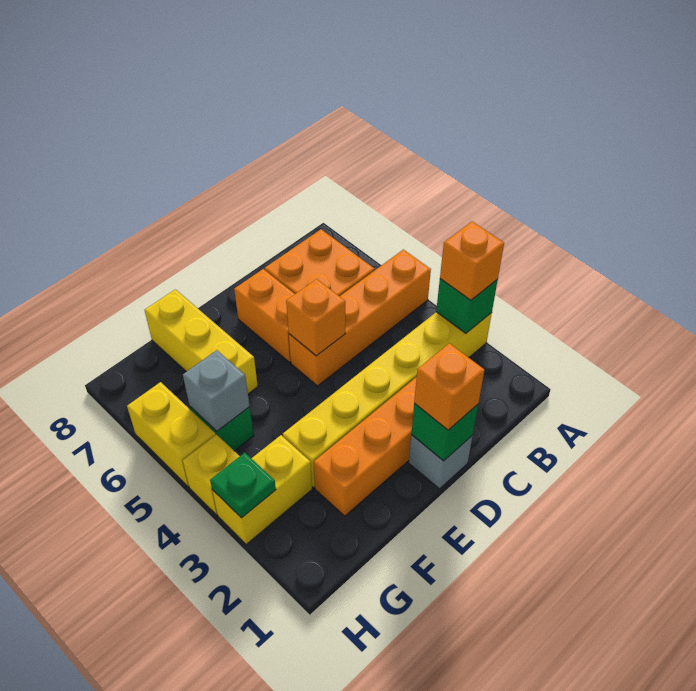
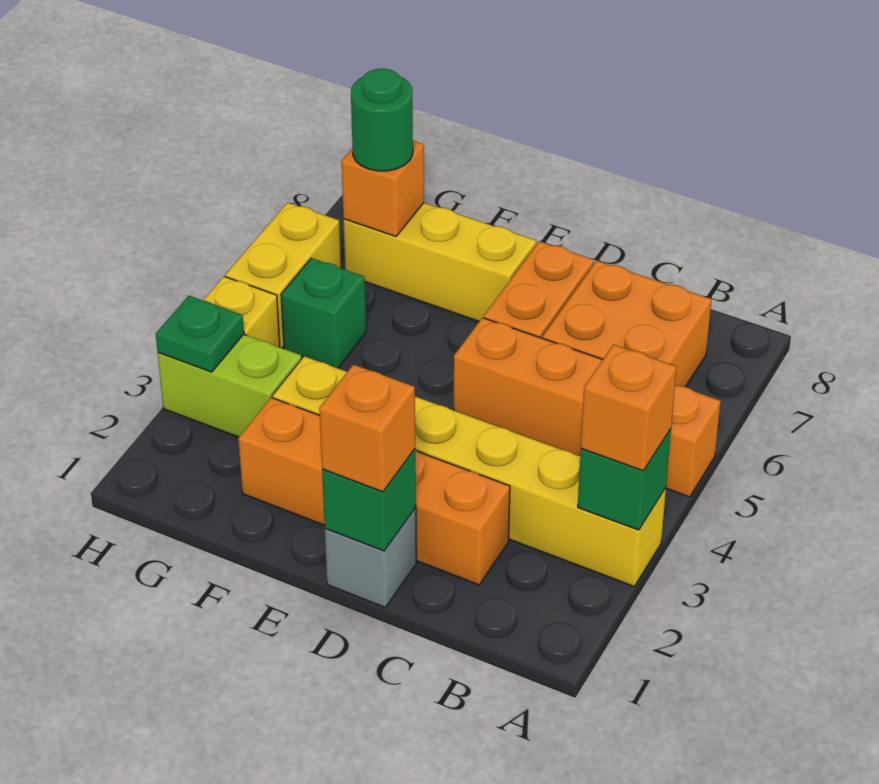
orange 1x1 brick [286,279,345,356] -> orange 1x1 brick moved to [342,141,424,236]
yellow 1x3 brick [145,289,258,394] -> yellow 1x3 brick turned to [344,203,536,322]
yellow 1x2 brick [212,435,312,544] -> lime 1x2 brick [158,334,302,437]
grey 1x1 brick [183,350,250,431] -> none
none -> green 1x1 round brick [351,69,413,171]

